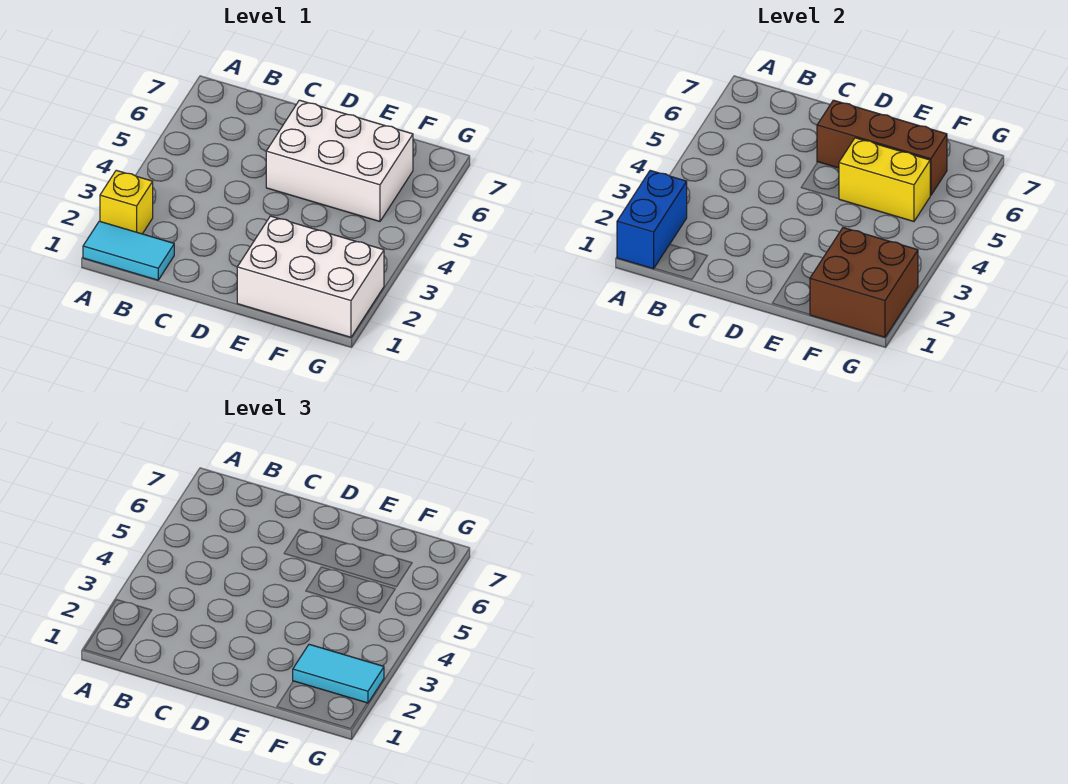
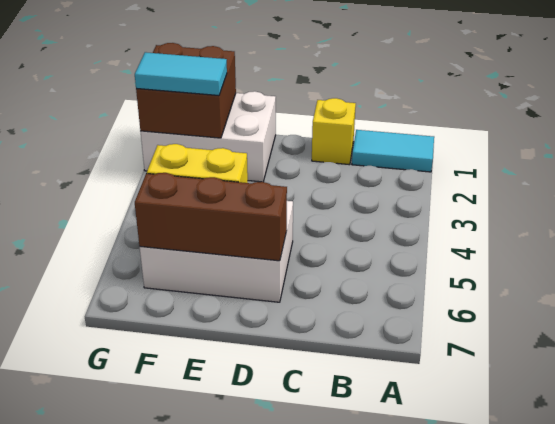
blue 1x2 brick [617,170,687,269] -> none
yellow 1x1 brick [100,170,153,234] -> yellow 1x1 brick moved to [312,98,356,165]

